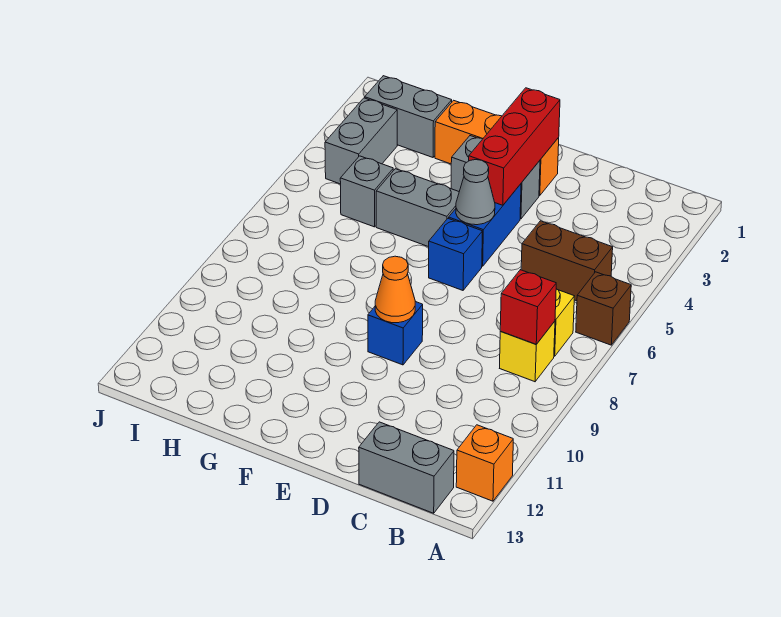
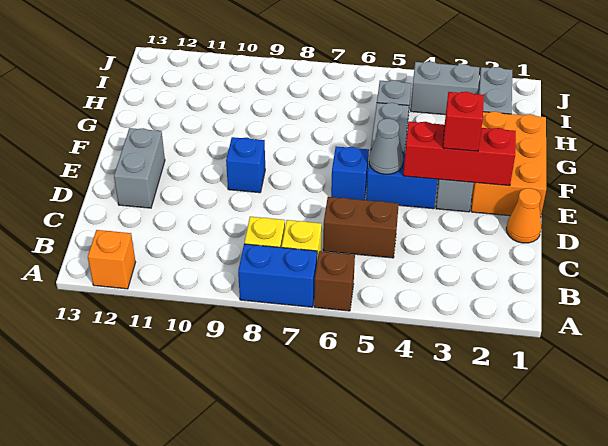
none -> blue 1x2 brick [238,244,317,307]
brown 1x2 brick [521,221,613,301] -> brown 1x2 brick turned to [323,197,399,258]
red 1x1 brick [500,270,556,344] -> red 1x1 brick moved to [443,92,484,151]
grey 1x2 brick [359,422,454,513] -> grey 1x2 brick moved to [114,128,165,208]
orange 1x3 brick [435,100,559,196] -> orange 2x3 brick [471,111,546,217]
orange 1x1 cone [375,256,415,323] -> orange 1x1 cone moved to [506,188,541,243]

